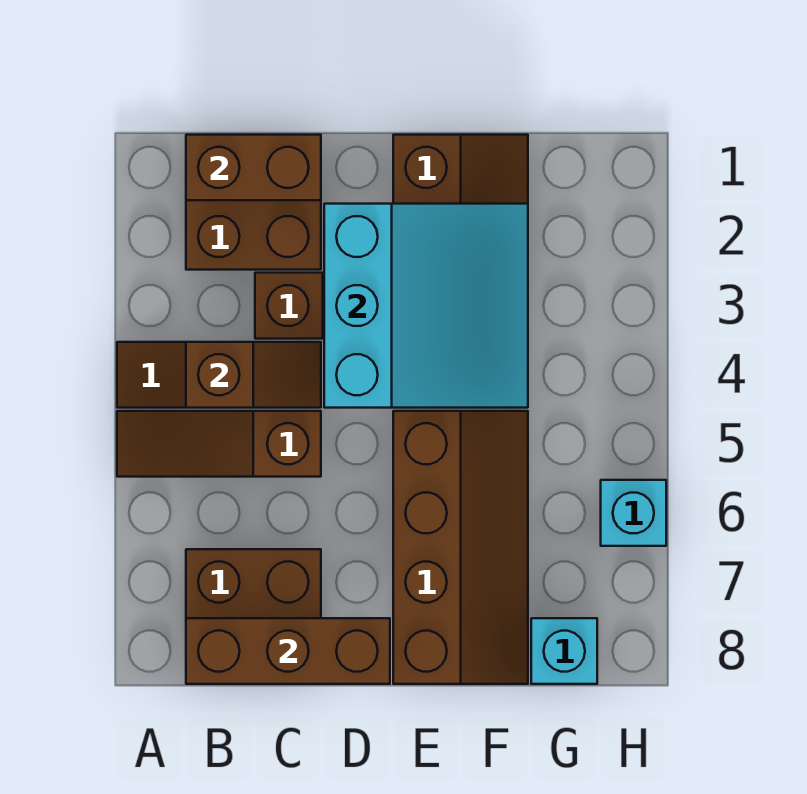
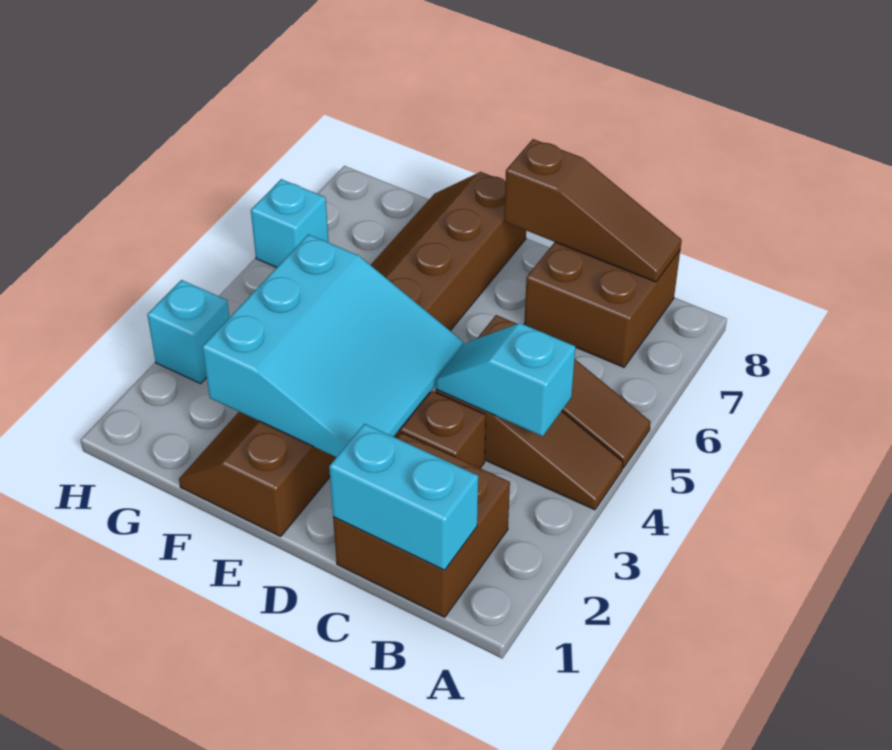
brown 1x2 brick [186,135,321,200] -> cyan 1x2 brick [329,424,478,570]
brown 1x2 slope [186,342,321,408] -> cyan 1x2 slope [436,323,575,436]
brown 1x3 brick [186,618,390,684] -> brown 1x3 slope [504,139,682,282]
cyan 3x3 slope [324,204,528,408] -> cyan 3x3 slope turned to [202,234,463,457]
cyan 1x1 brick [531,618,597,684] -> cyan 1x1 brick moved to [147,280,229,384]

